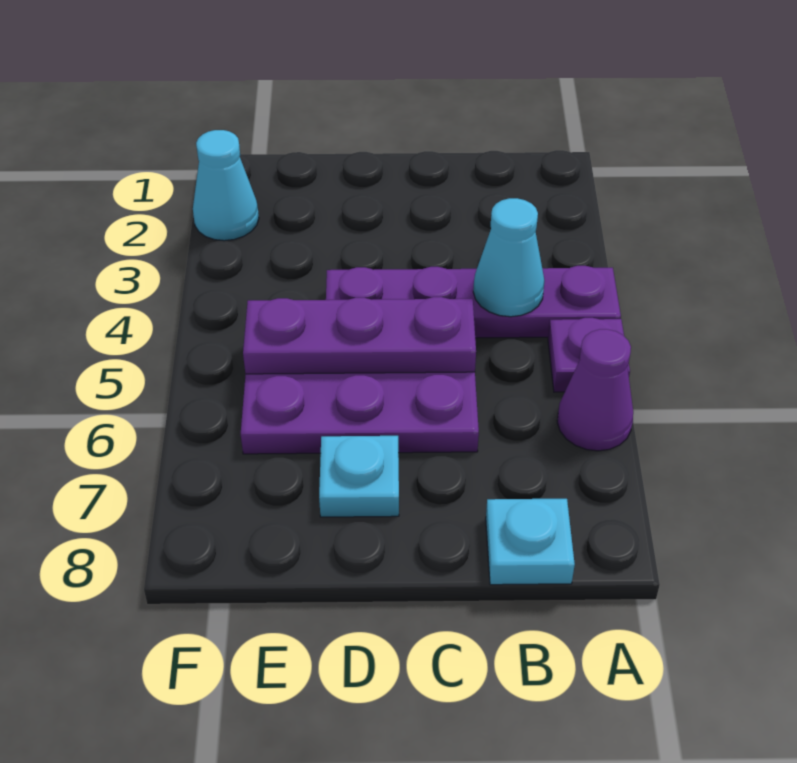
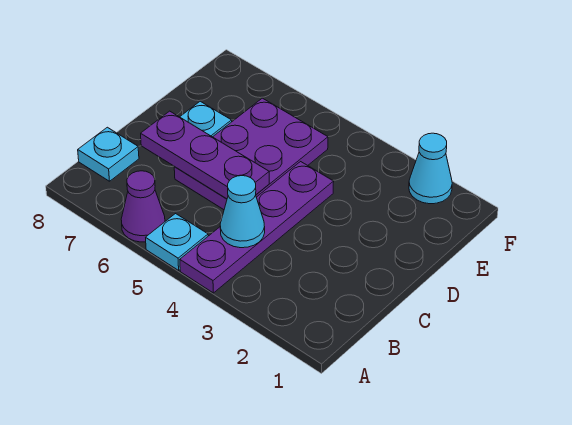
purple 1x1 plate [548,318,630,392] -> cyan 1x1 plate [146,214,208,270]
purple 1x3 plate [243,297,476,374] -> purple 1x3 plate turned to [141,111,269,199]

